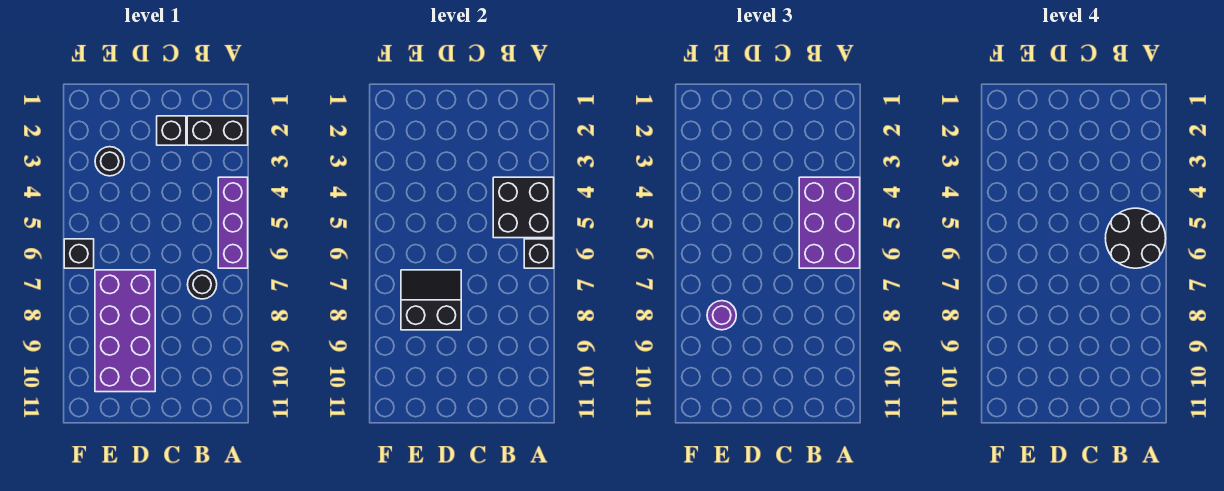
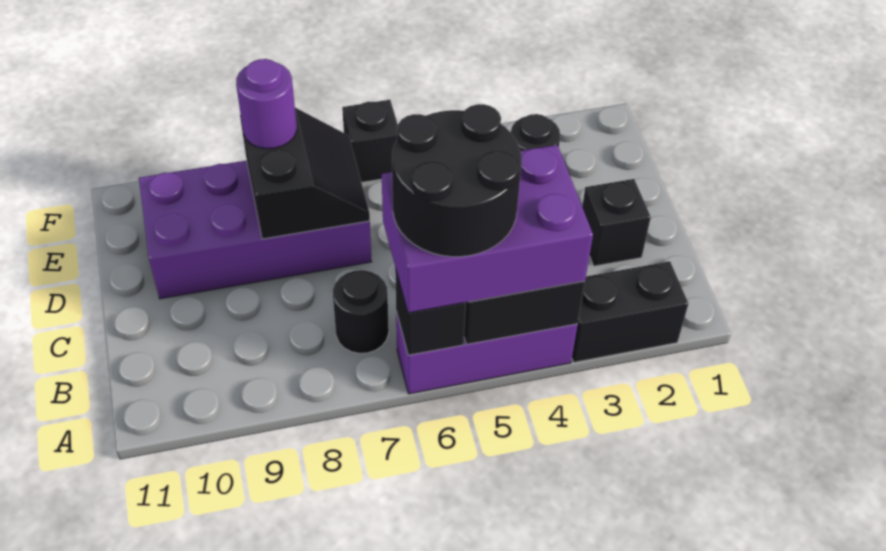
black 1x2 brick [187,116,248,145] -> black 1x2 brick turned to [572,261,688,362]

